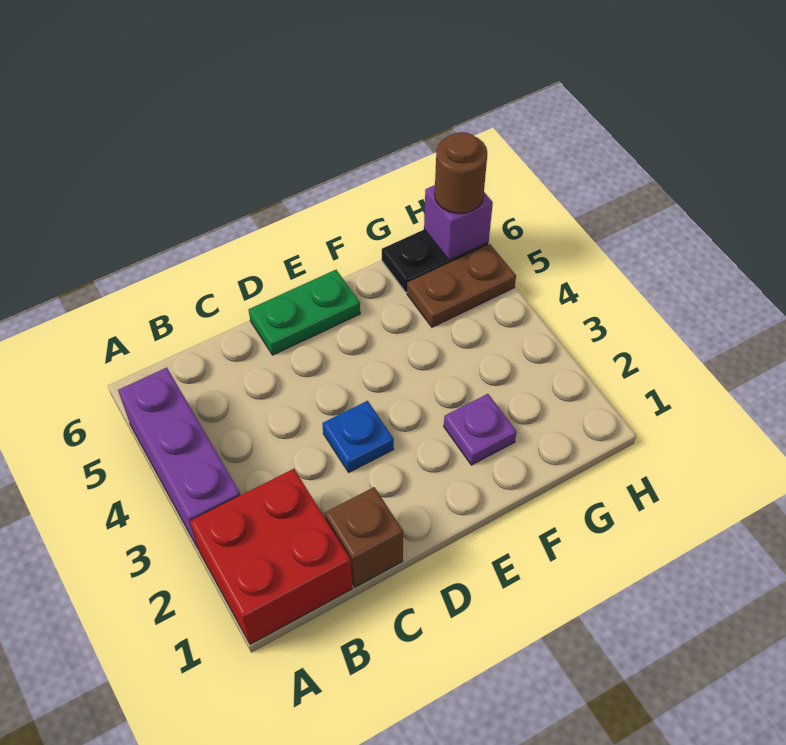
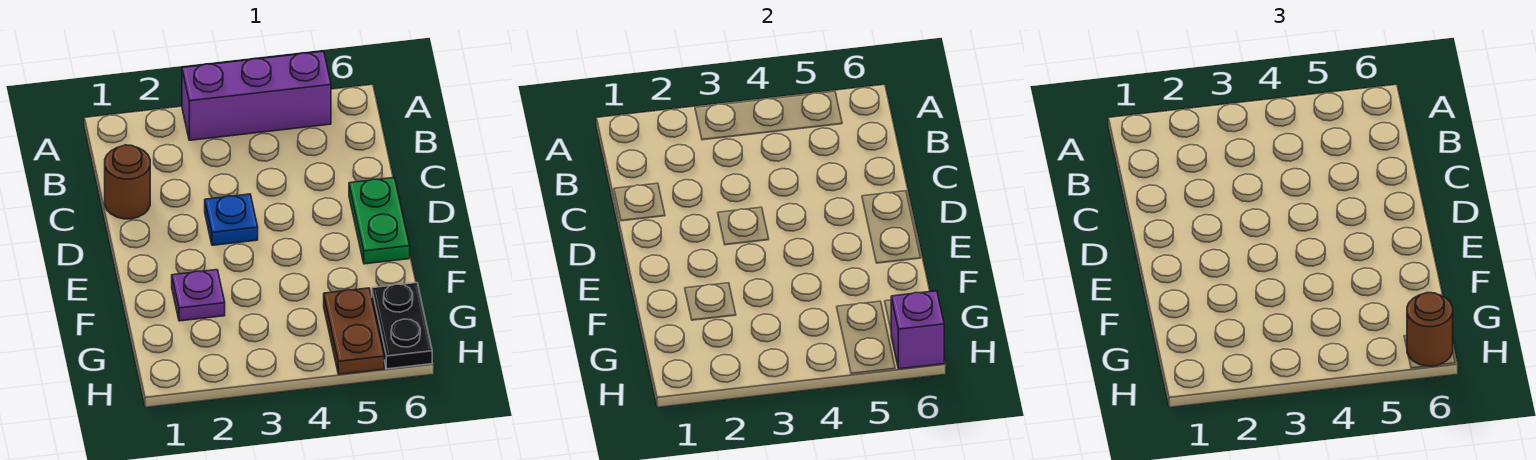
red 2x2 brick [190,469,352,644] -> none
brown 1x1 brick [325,487,403,587] -> brown 1x1 round brick [105,145,150,219]

